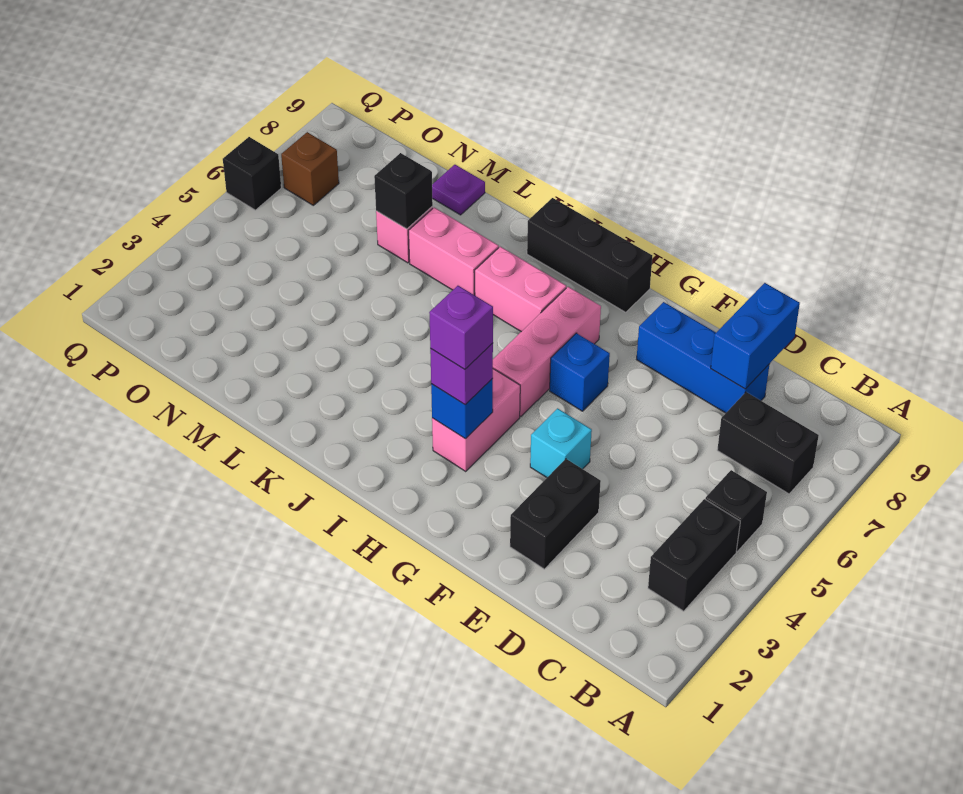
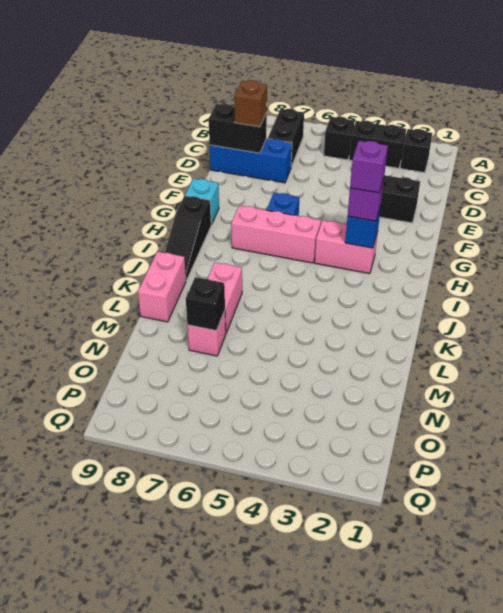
blue 1x3 brick [637,302,770,413] -> blue 1x3 brick turned to [210,139,292,183]
blue 1x2 brick [711,283,800,389] -> black 1x2 brick [209,104,267,153]
cyan 1x1 brick [530,408,592,477] -> cyan 1x1 brick moved to [185,179,219,224]
black 1x3 brick [527,198,652,312] -> black 1x3 slope [165,196,211,280]
pink 1x2 brick [475,247,566,332] -> pink 1x2 brick moved to [138,252,186,322]
purple 1x1 plate [432,165,485,215] -> none
brown 1x1 brick [281,132,339,205] -> brown 1x1 brick moved to [234,80,267,127]
black 1x1 brick [223,137,281,210] -> black 1x1 brick moved to [400,129,432,173]

